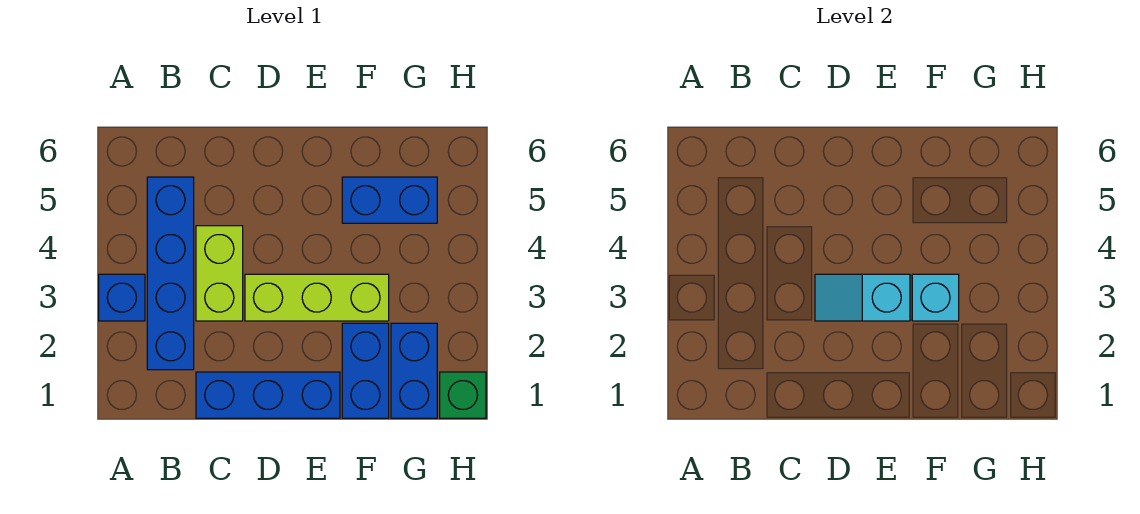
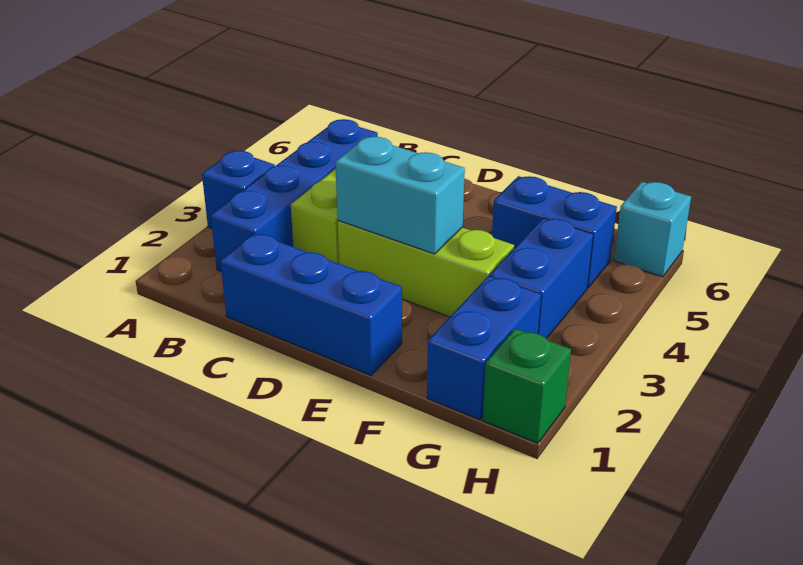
cyan 1x2 slope [815,274,910,321] -> cyan 1x2 brick [335,137,465,254]
blue 1x2 brick [342,323,389,418] -> blue 1x2 brick moved to [490,218,593,339]
cyan 1x1 brick [912,274,959,321] -> cyan 1x1 brick moved to [614,182,691,277]

